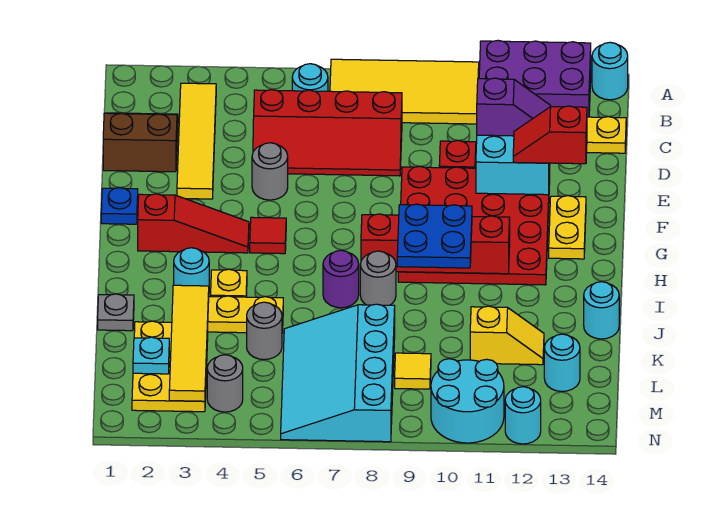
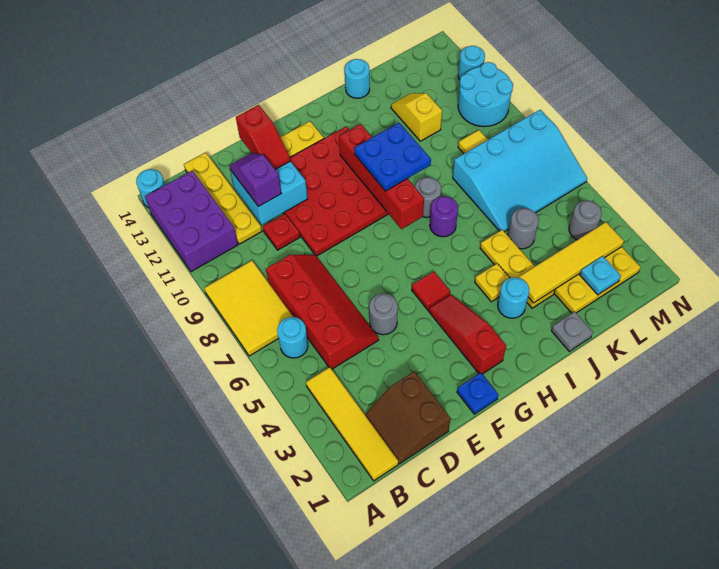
yellow 2x4 tile [330,59,479,124] -> yellow 2x3 tile [204,261,293,356]
yellow 1x4 tile [177,83,216,199] -> yellow 1x4 tile turned to [306,367,398,481]
cyan 1x1 round brick [544,334,580,391] -> none

